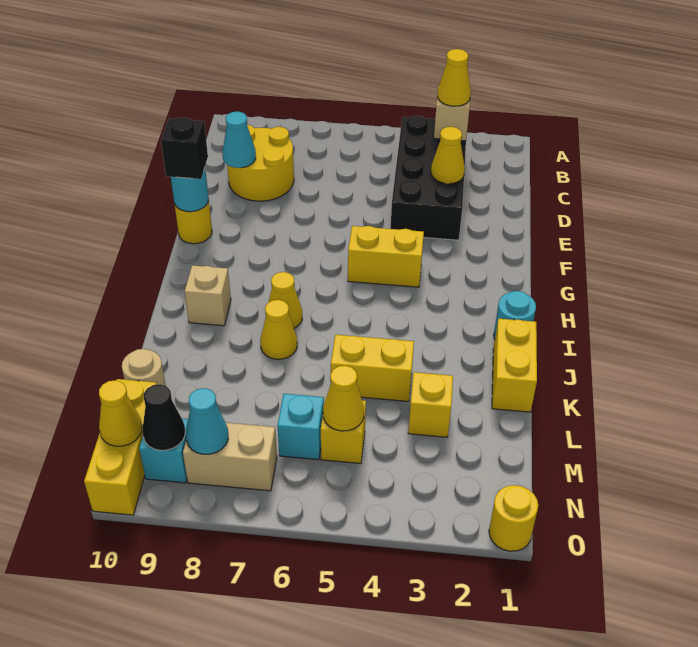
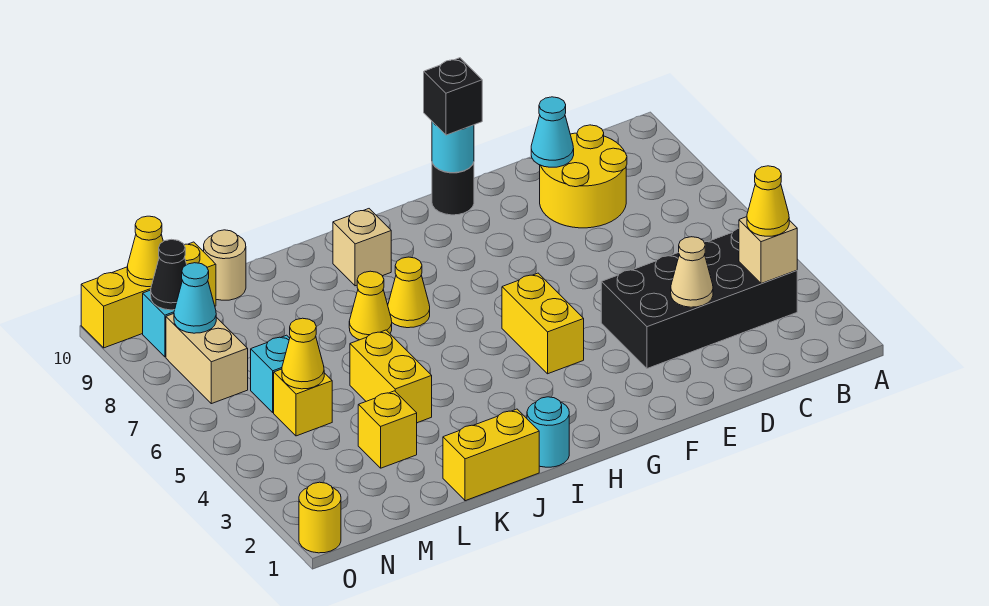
yellow 1x1 cone [431,127,465,184] -> tan 1x1 cone [671,237,713,307]
yellow 1x1 round brick [174,199,212,244] -> black 1x1 round brick [432,163,474,215]

